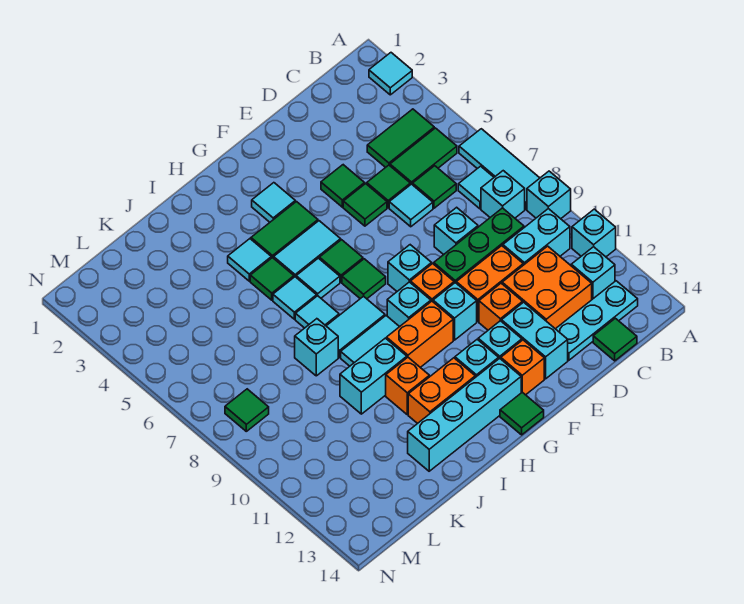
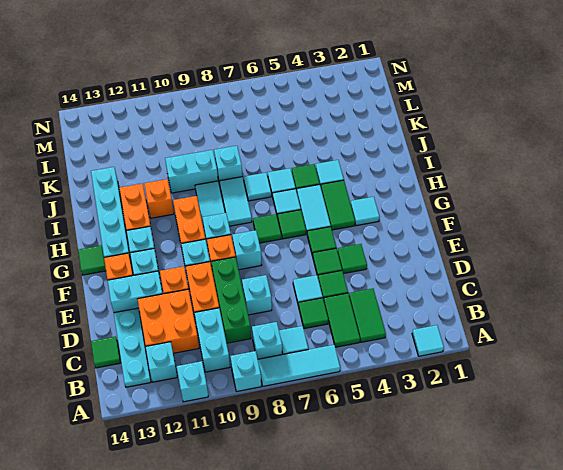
cyan 1x2 brick [340,338,407,414] -> cyan 1x2 brick turned to [165,150,218,193]
green 1x1 tile [225,389,269,431] -> green 1x1 tile moved to [307,227,336,256]

